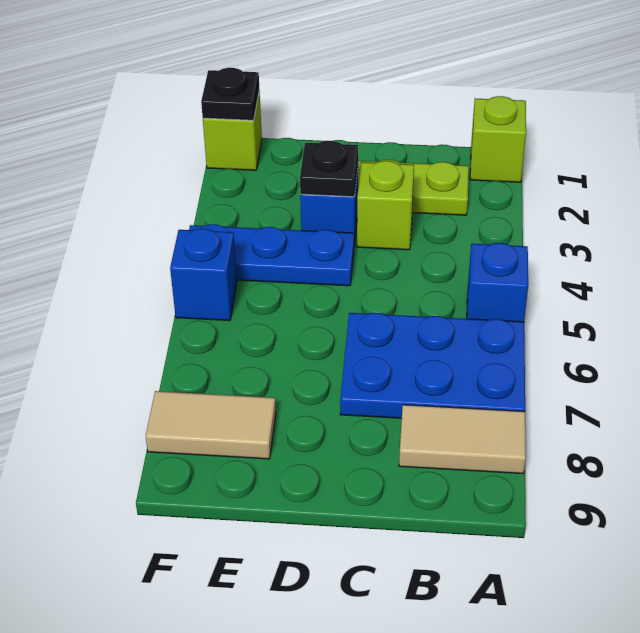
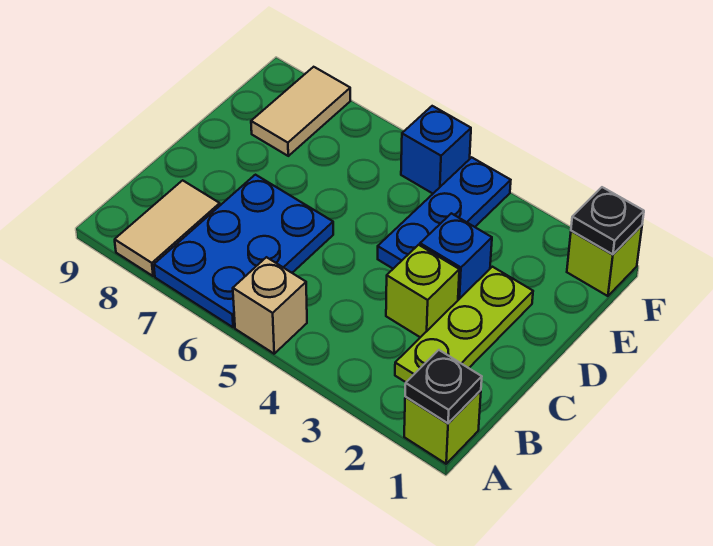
blue 1x1 brick [467,243,528,322] -> tan 1x1 brick [233,257,307,354]
black 1x1 plate [300,141,358,197] -> black 1x1 plate moved to [405,350,482,423]

